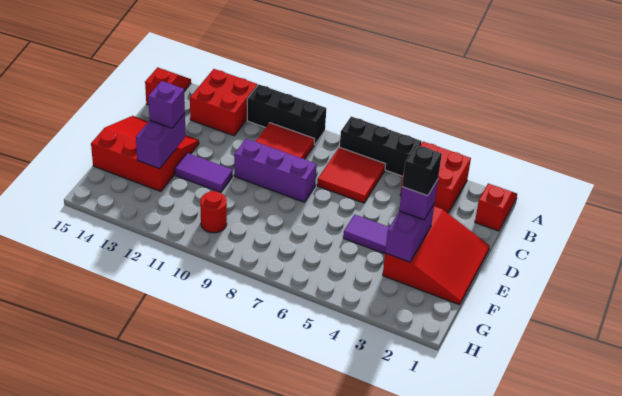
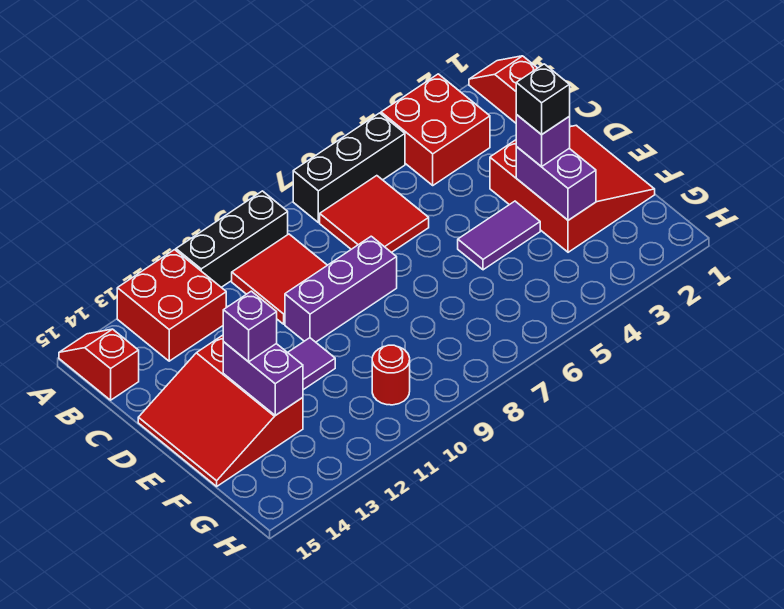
red 3x3 slope [91,116,199,192] -> red 3x3 slope turned to [138,335,303,486]

